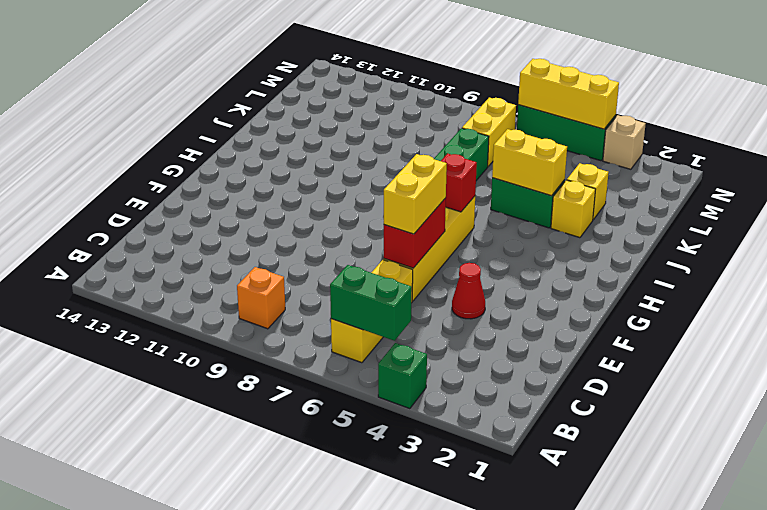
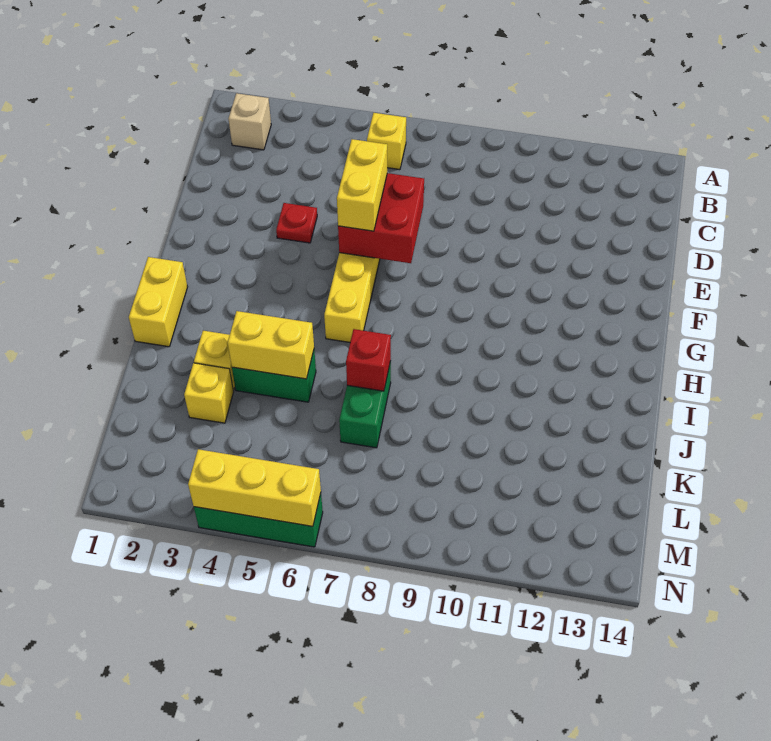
green 1x1 brick [378,343,427,409] -> none
green 1x2 brick [330,265,412,341] -> none
yellow 1x3 brick [331,260,413,363] -> yellow 1x1 brick [367,113,406,170]
orange 1x1 brick [237,267,285,329] -> none
red 1x1 cone [452,263,485,319] -> red 1x1 plate [276,203,317,243]
red 1x2 brick [384,198,446,268] -> red 2x2 brick [338,173,424,263]
red 1x1 brick [441,154,477,212] -> red 1x1 brick moved to [346,329,391,391]
yellow 1x2 brick [462,98,516,166] -> yellow 1x2 brick moved to [129,257,187,347]
tan 1x1 brick [603,115,646,169] -> tan 1x1 brick moved to [228,93,271,150]

